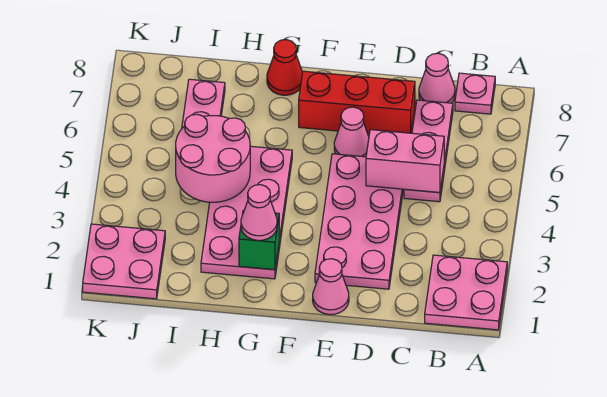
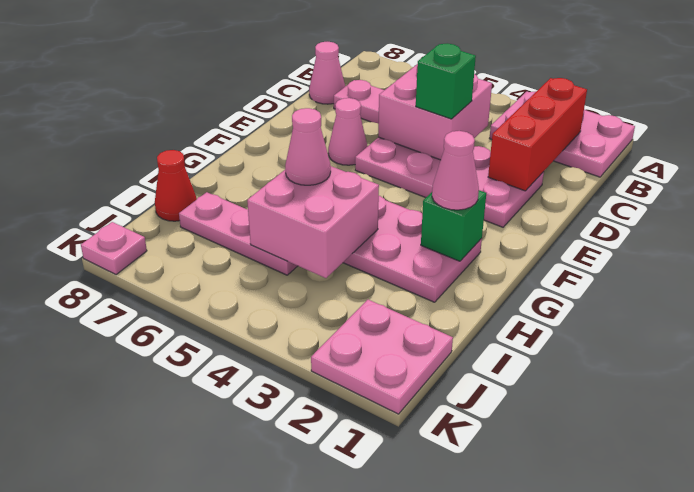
pink 2x2 plate [425,255,507,330] -> pink 2x3 plate [489,91,635,177]
pink 1x1 plate [455,73,495,114] -> pink 1x1 plate moved to [81,222,147,275]
pink 1x2 brick [366,130,444,193] -> pink 2x2 brick [378,65,492,160]
none -> green 1x1 brick [416,43,476,119]
red 1x3 brick [299,71,415,134] -> red 1x3 brick moved to [488,78,587,191]
pink 1x1 cone [313,259,349,314] -> pink 1x1 cone moved to [285,108,331,185]
red 1x1 cone [267,40,302,95] -> red 1x1 cone moved to [155,150,197,221]
pink 2x2 round brick [176,114,250,202] -> pink 2x2 brick [247,166,379,278]

